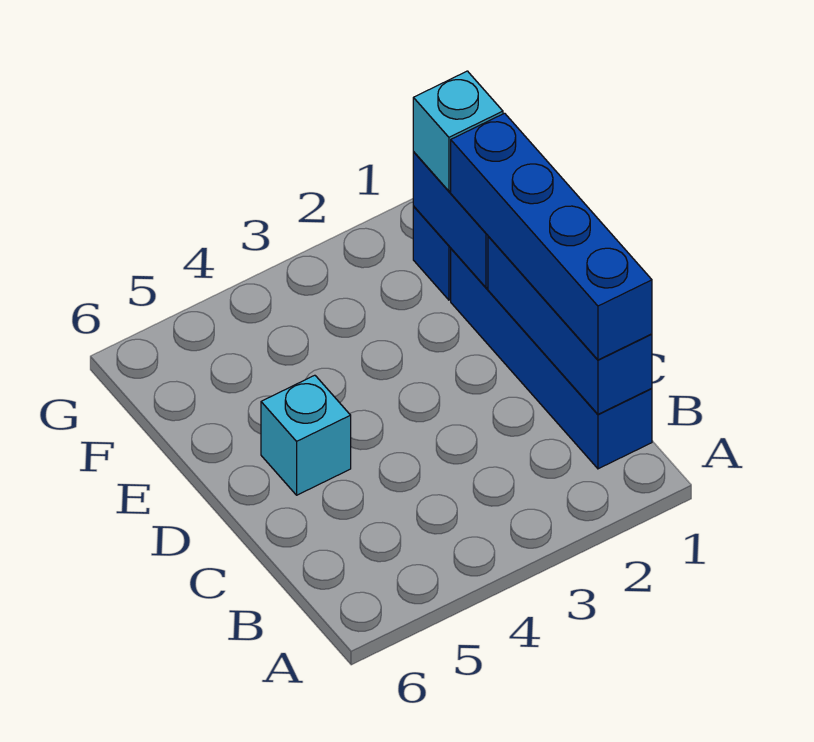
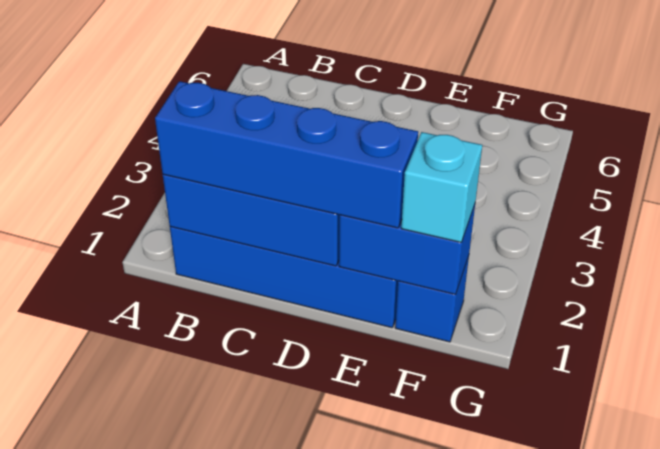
cyan 1x1 brick [261,375,351,495] -> none

